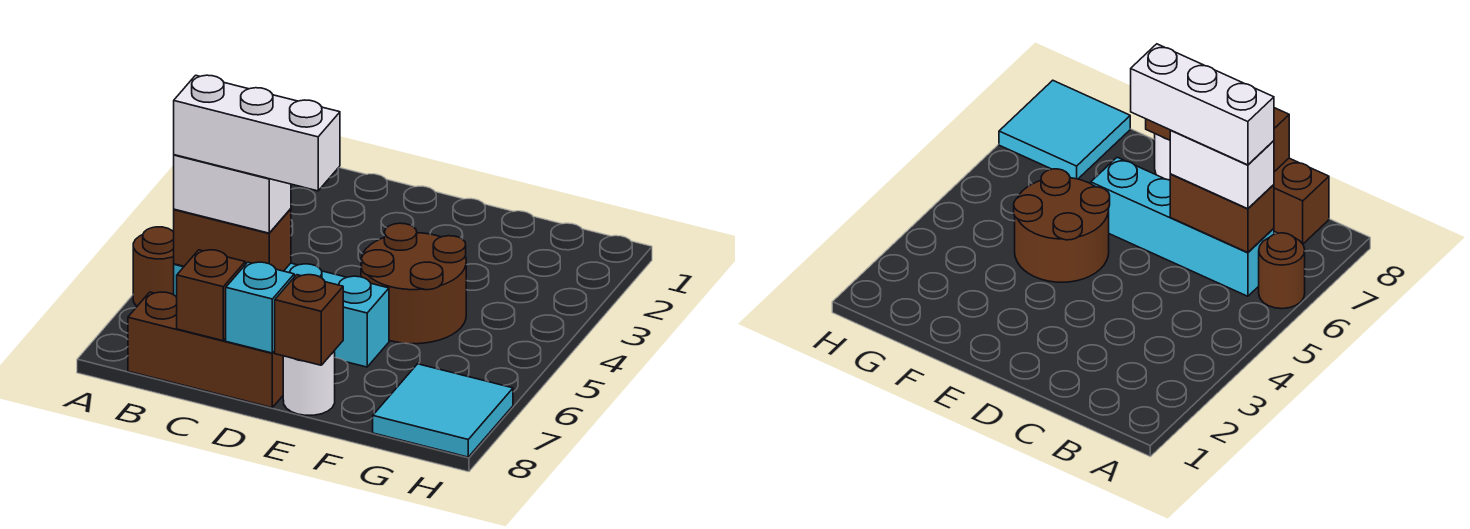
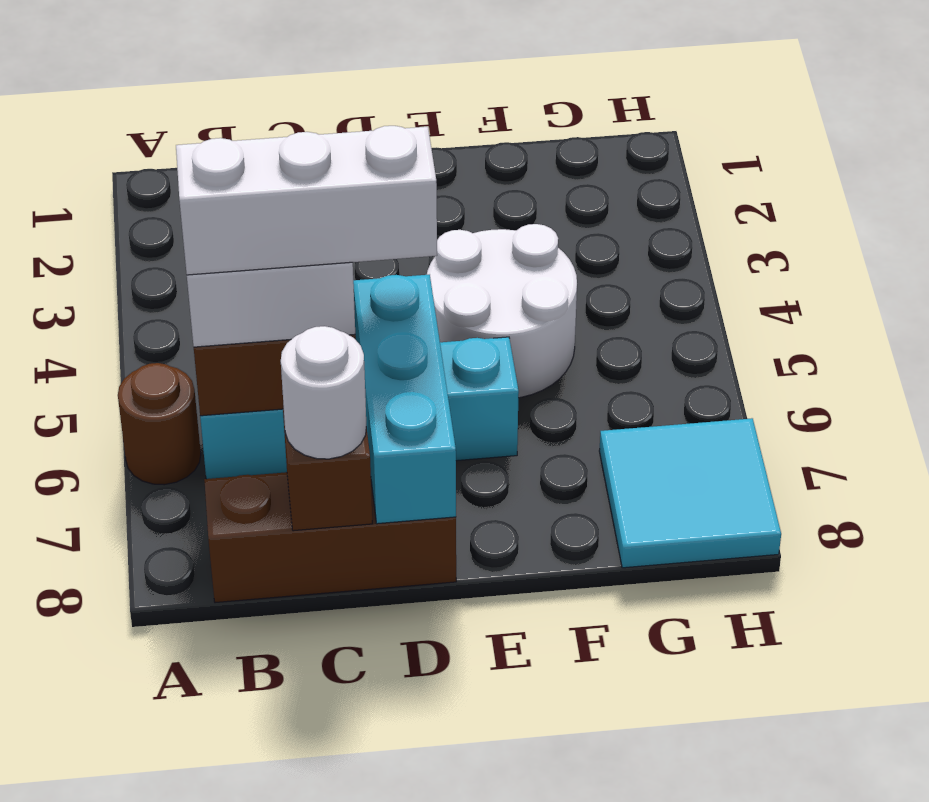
cyan 1x1 brick [226,262,294,353] -> cyan 1x3 brick [353,275,456,524]
brown 2x2 round brick [361,223,466,344] -> white 2x2 round brick [427,224,577,398]
white 1x1 round brick [283,351,335,415] -> white 1x1 round brick moved to [281,326,366,459]
brown 1x1 brick [275,275,343,365] -> none

